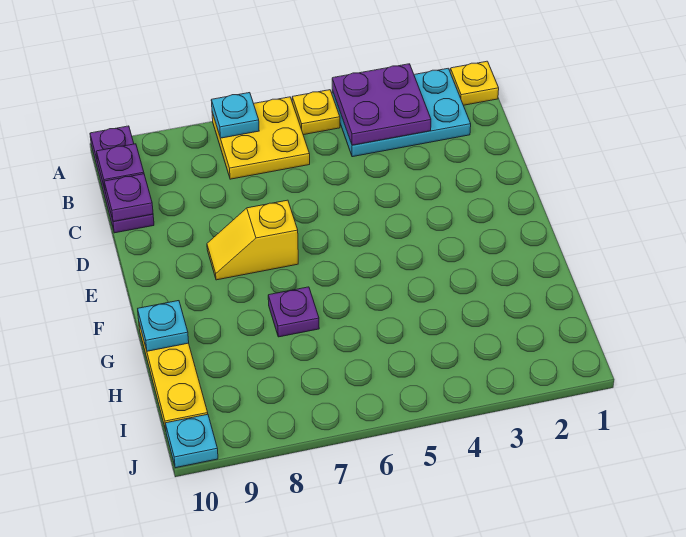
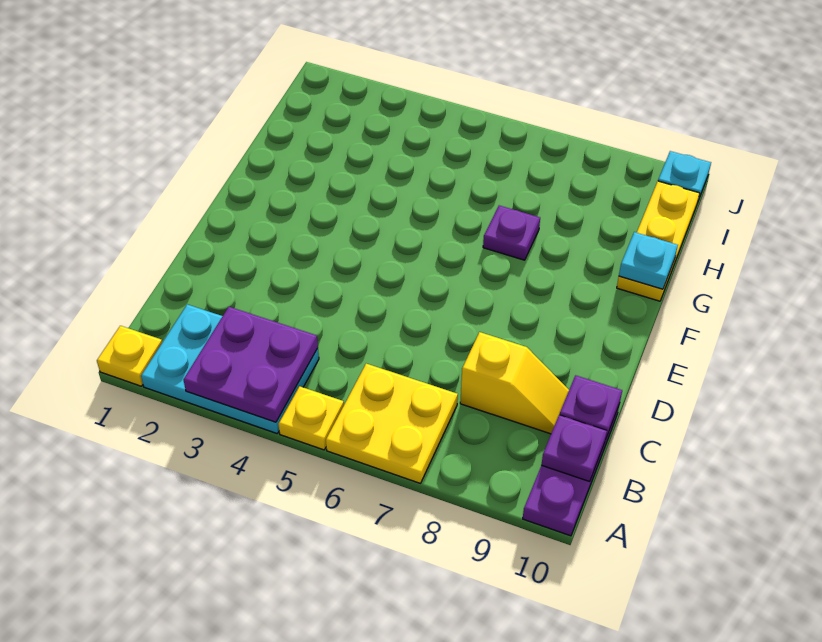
cyan 1x1 plate [211,93,259,138] -> none
yellow 1x2 slope [207,200,298,280] -> yellow 1x2 slope moved to [460,332,569,434]

